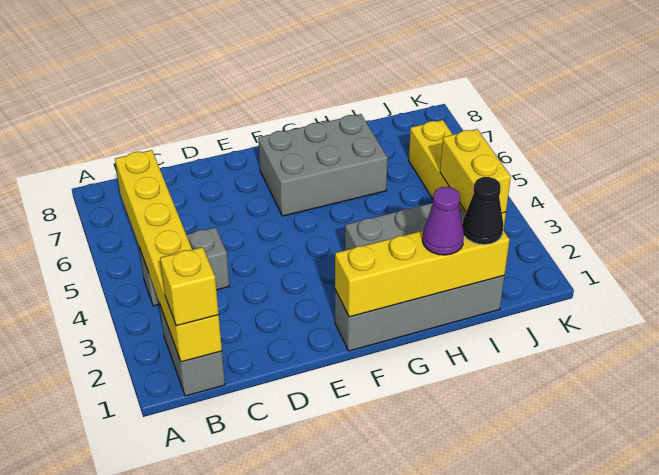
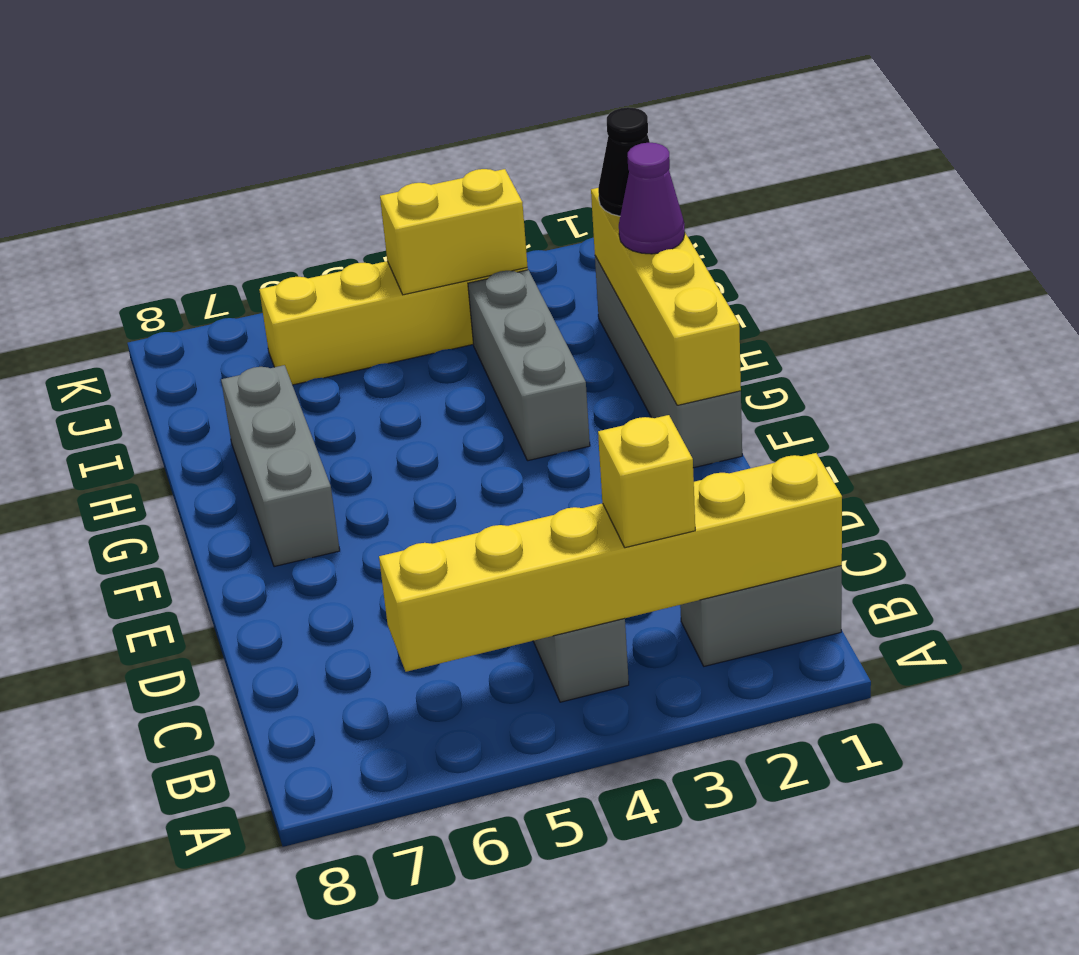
yellow 1x1 brick [160,247,219,326] -> yellow 1x1 brick moved to [598,415,695,548]
grey 2x3 brick [258,114,388,216] -> grey 1x3 brick [221,365,340,567]

